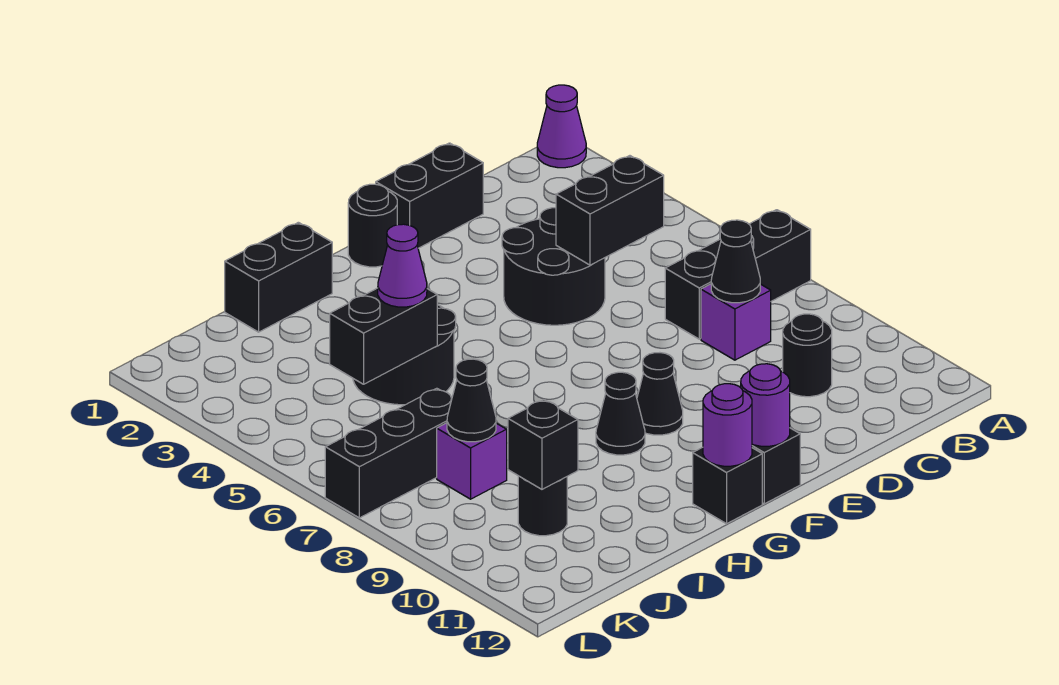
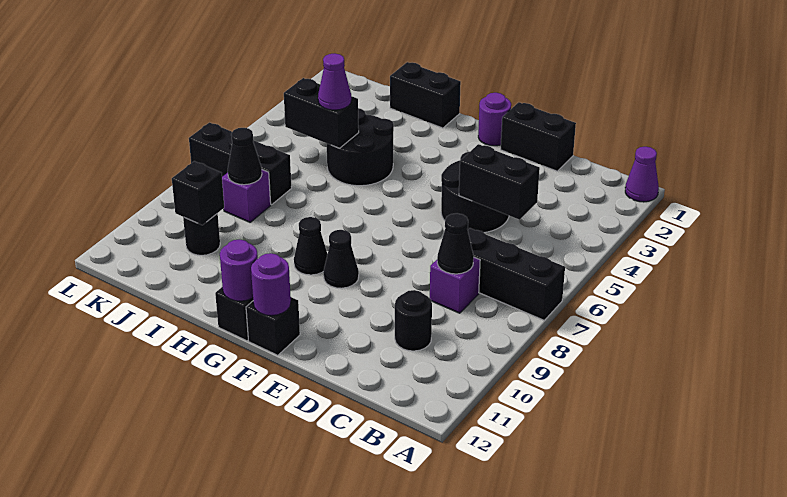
black 1x1 round brick [348,184,397,267] -> purple 1x1 round brick [478,93,511,146]

